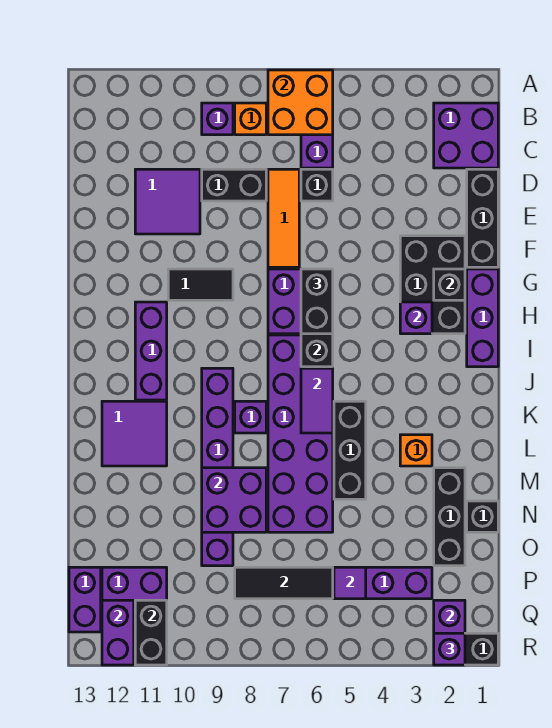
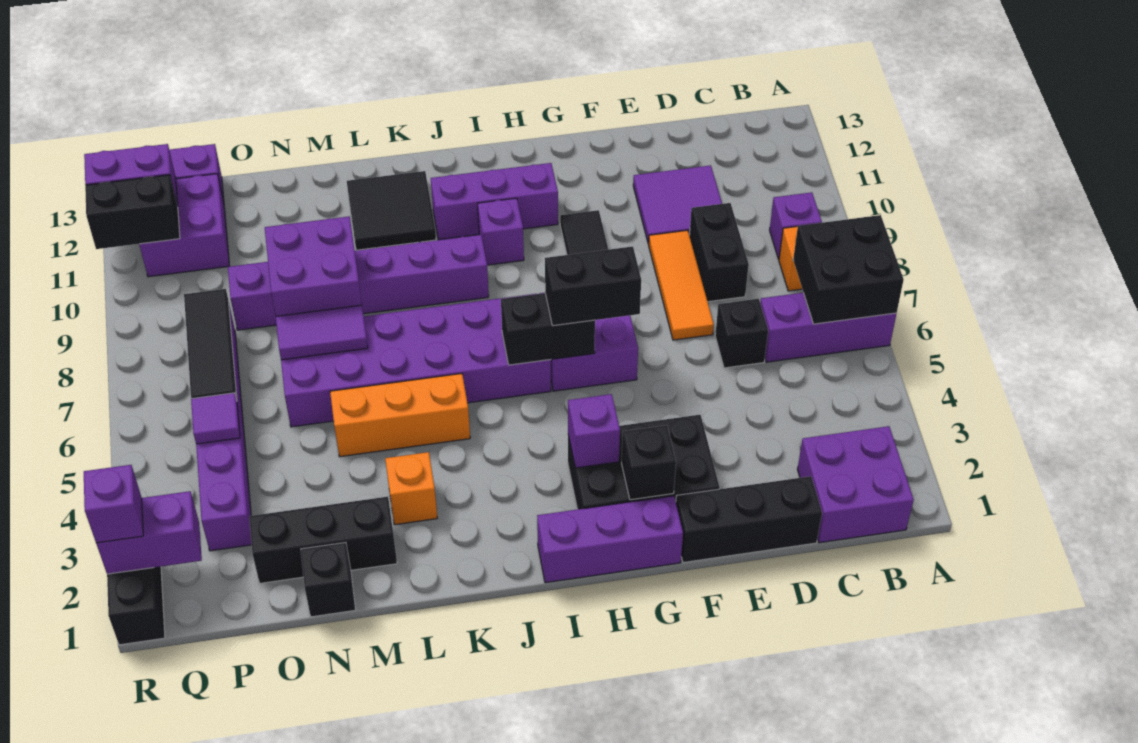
orange 2x2 brick [268,70,333,135] -> black 2x2 brick [793,215,904,324]
orange 1x3 tile [268,169,299,267] -> orange 1x3 tile turned to [649,230,714,340]
purple 1x2 tile [301,368,333,433] -> purple 1x2 tile moved to [276,305,368,360]
black 1x3 brick [334,401,366,499] -> orange 1x3 brick [330,374,470,457]
purple 1x1 brick [235,401,266,433] -> purple 1x1 brick moved to [477,198,524,265]
purple 2x2 tile [102,401,167,466] -> black 2x2 tile [347,171,436,250]

